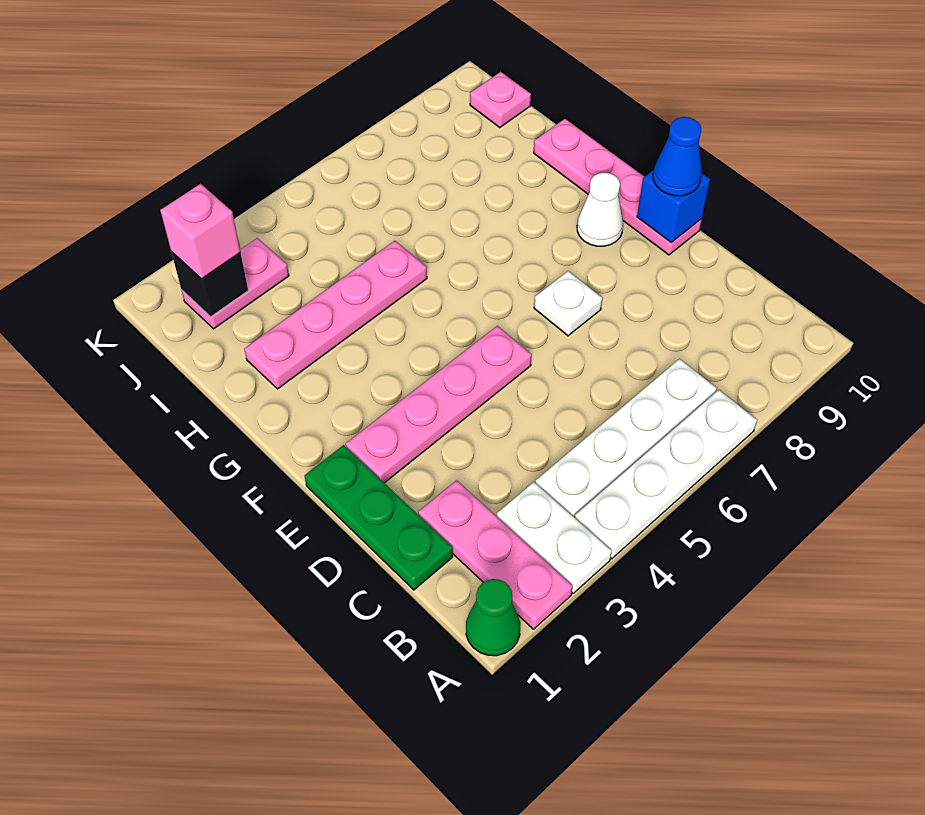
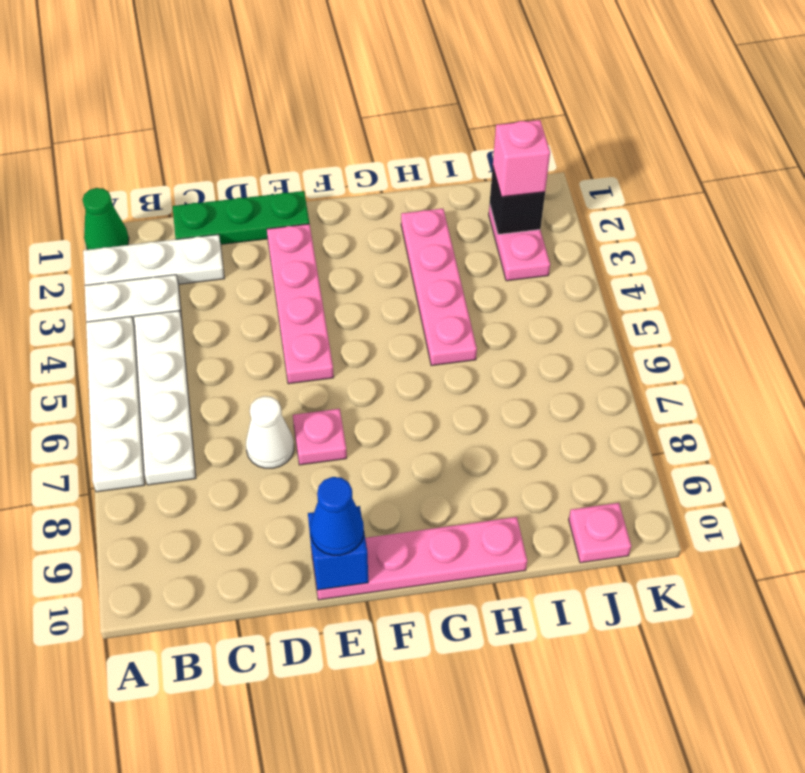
pink 1x3 plate [418,480,573,629] -> white 1x3 plate [83,234,225,285]
white 1x1 plate [534,271,602,336] -> pink 1x1 plate [293,409,347,465]
white 1x1 cone [577,173,623,246] -> white 1x1 cone moved to [246,396,294,468]

